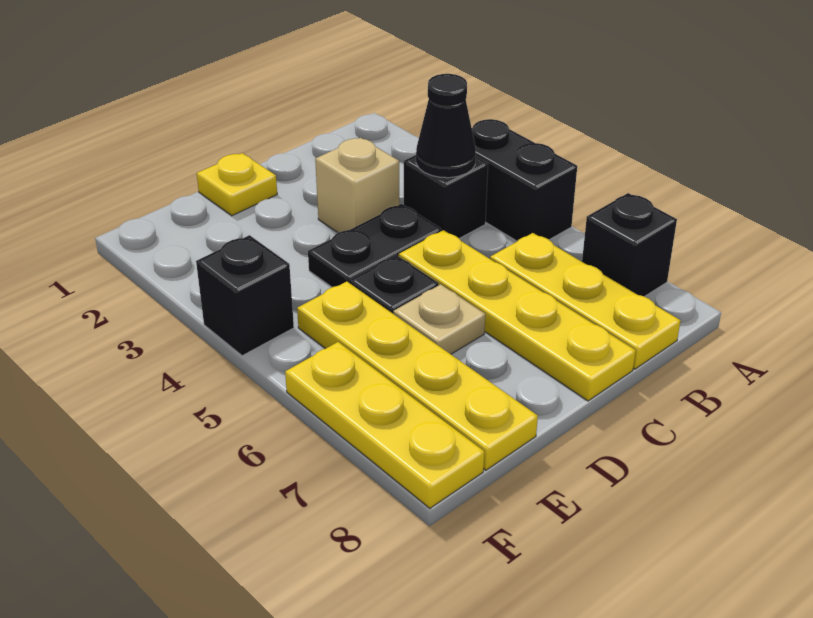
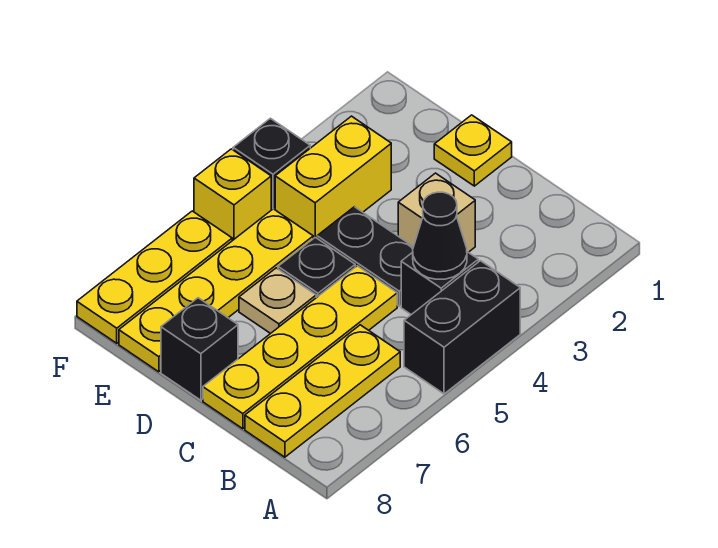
black 1x1 brick [582,193,677,297] -> black 1x1 brick moved to [161,298,238,400]
none -> yellow 1x2 brick [275,116,391,239]
none -> yellow 1x1 brick [194,149,271,241]

